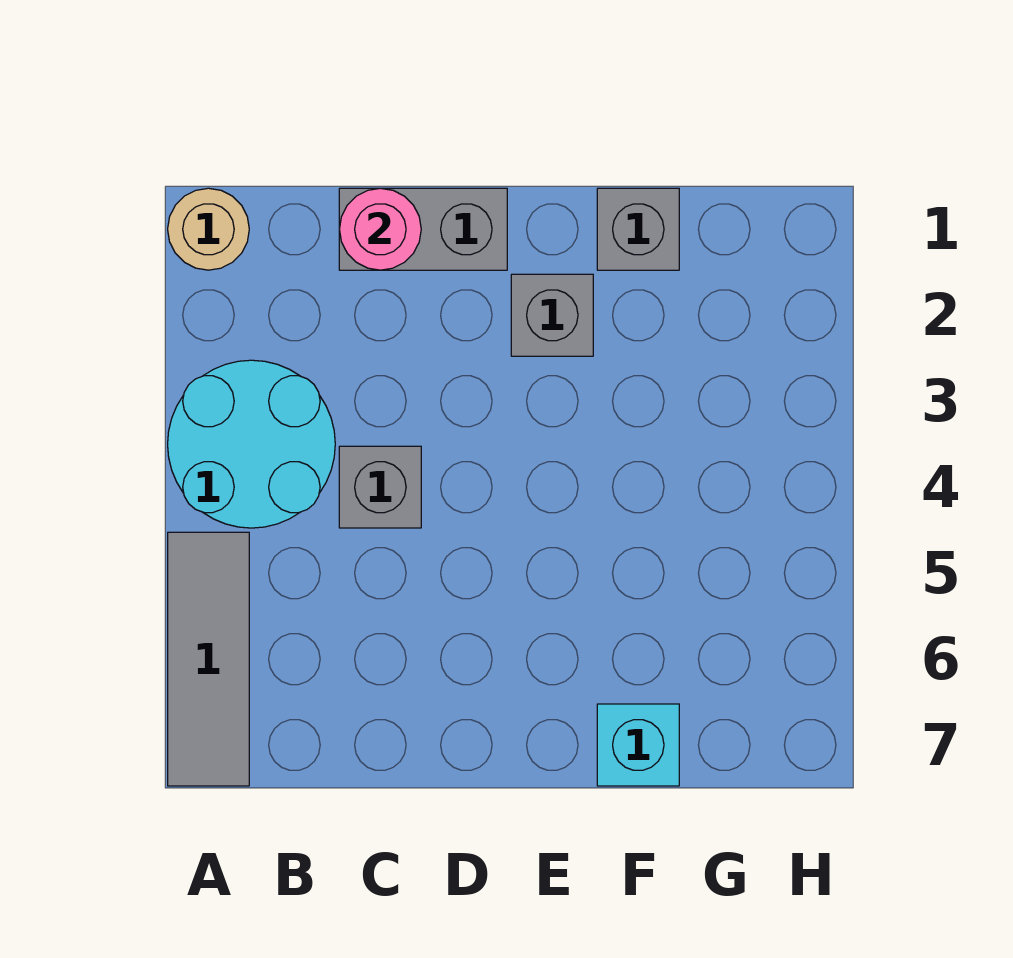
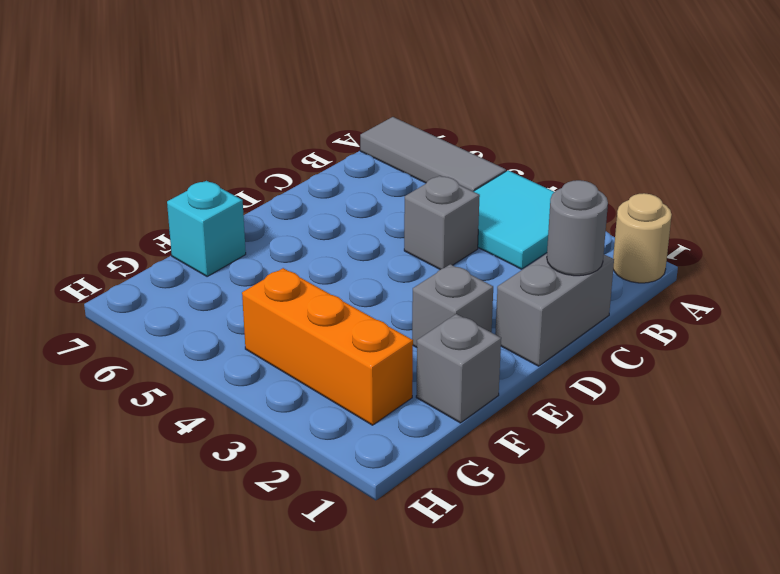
cyan 2x2 round brick [168,360,335,528] -> cyan 2x2 tile [473,170,554,269]
pink 1x1 round brick [339,188,421,270] -> grey 1x1 round brick [547,180,608,276]
none -> orange 1x3 brick [242,268,413,425]

